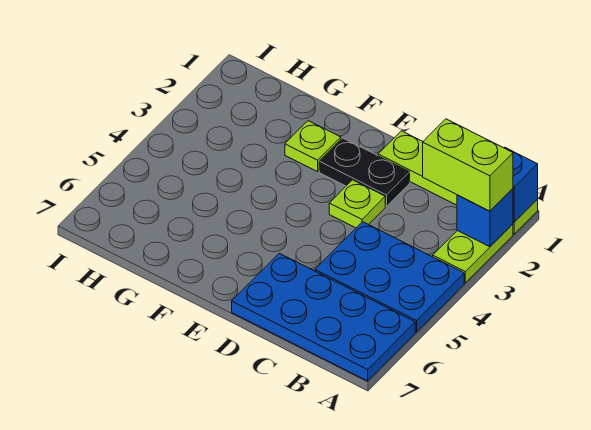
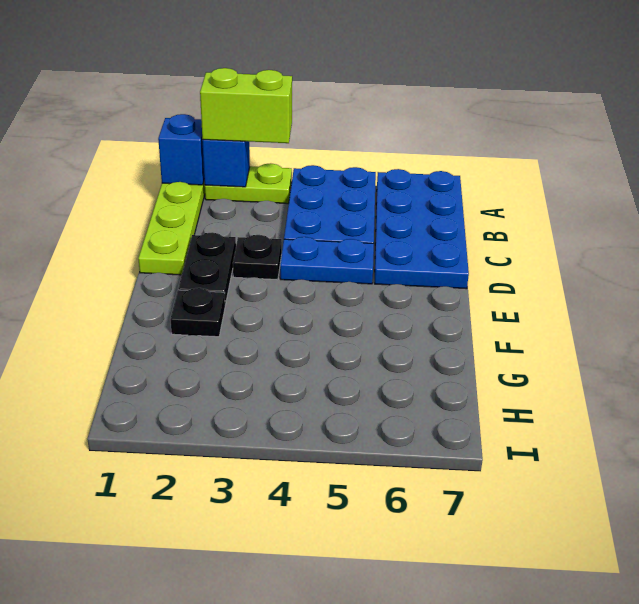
lime 1x2 brick [423,119,513,211] -> lime 1x2 brick turned to [200,68,292,143]
lime 1x1 plate [329,180,385,228] -> black 1x1 plate [233,235,282,280]
none -> blue 1x2 plate [280,237,374,284]
lime 1x1 plate [285,121,341,172] -> black 1x1 plate [170,288,225,337]

